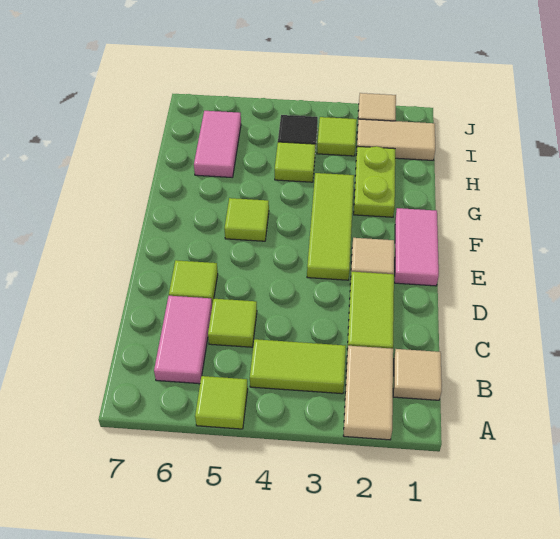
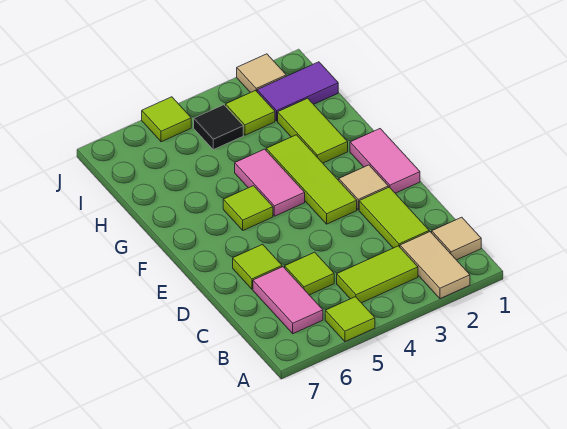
lime 1x2 plate [354,146,395,217] -> lime 1x2 tile [278,98,348,163]
lime 1x1 tile [275,142,316,182] -> lime 1x1 tile moved to [142,97,191,142]
pink 1x2 tile [194,111,241,177] -> pink 1x2 tile moved to [235,149,305,216]
tan 1x2 tile [357,119,435,160] -> purple 1x2 tile [257,62,338,121]

